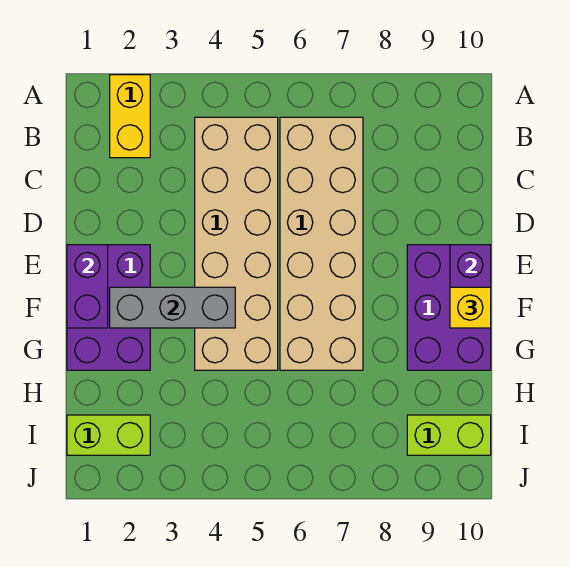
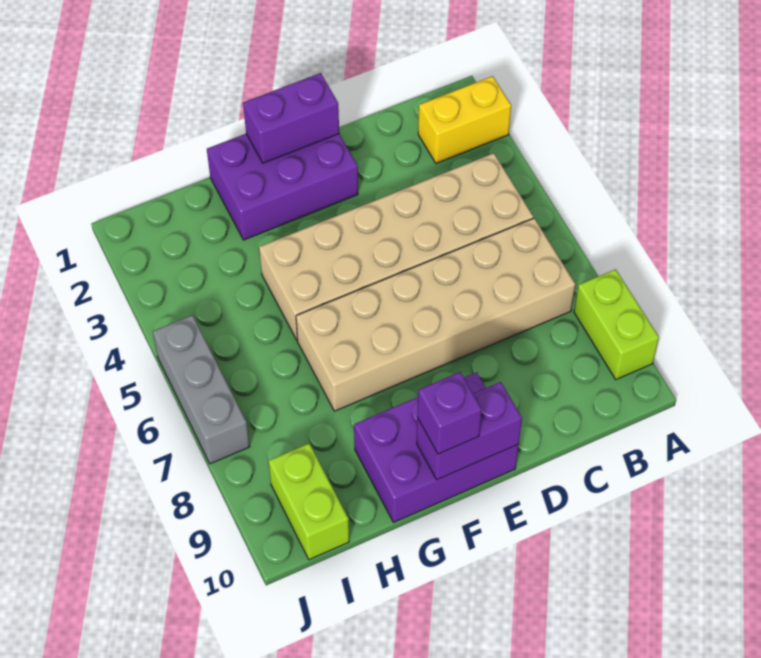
grey 1x3 brick [110,287,235,328] -> grey 1x3 brick moved to [153,315,250,464]
yellow 1x1 brick [450,287,491,328] -> purple 1x1 brick [417,372,482,454]
lime 1x2 brick [67,415,150,455] -> lime 1x2 brick moved to [574,269,659,379]

